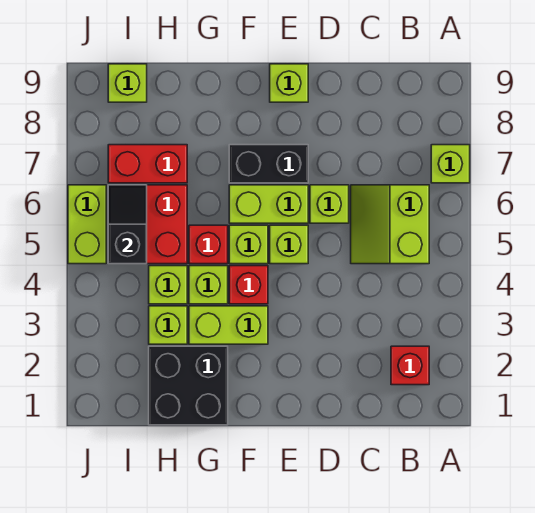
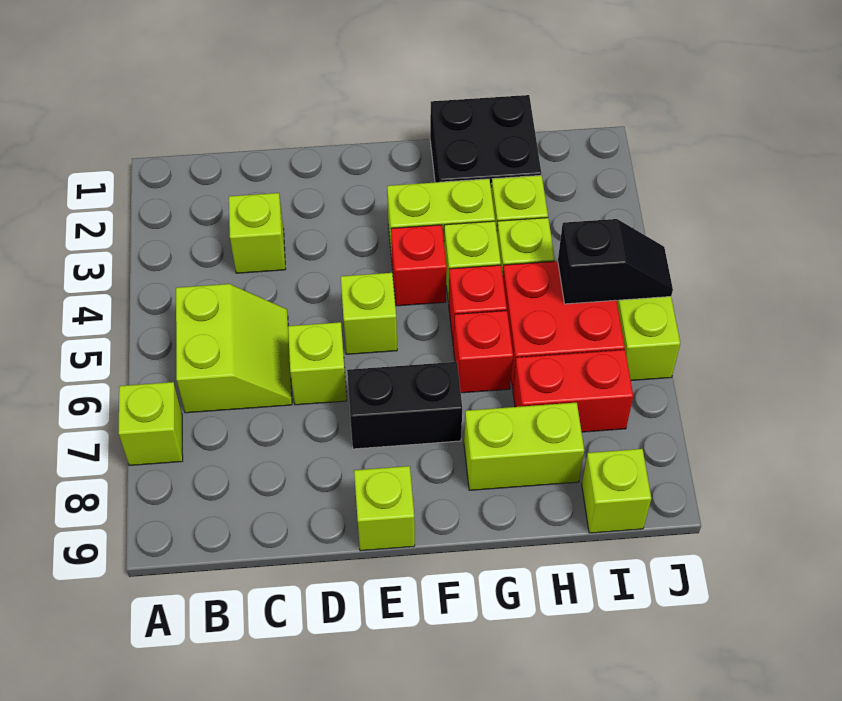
red 1x1 brick [391,346,429,385] -> red 1x1 brick moved to [453,311,513,393]
lime 1x2 brick [229,185,308,223] -> lime 1x2 brick moved to [464,402,584,490]
lime 1x1 brick [229,225,268,264] -> lime 1x1 brick moved to [229,193,286,273]
black 1x2 slope [108,185,147,264] -> black 1x2 slope turned to [558,219,673,304]

